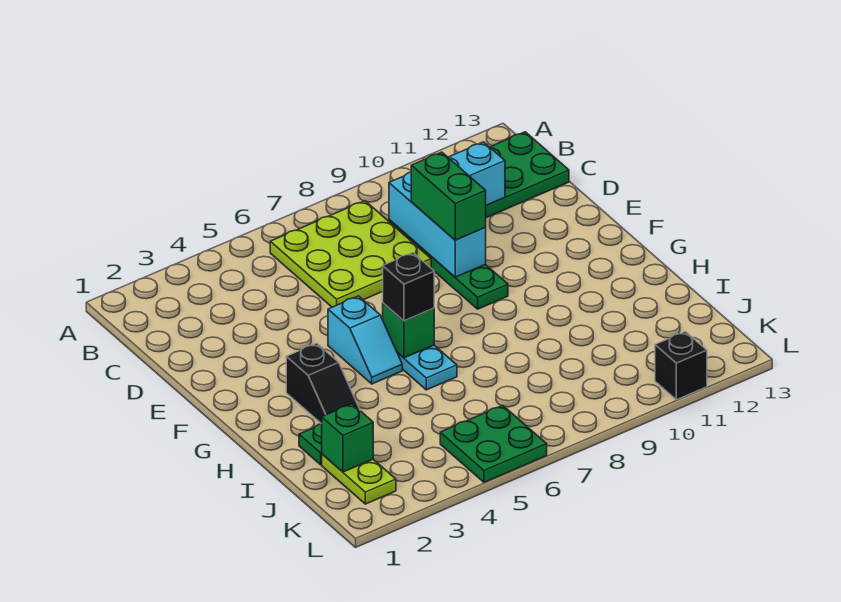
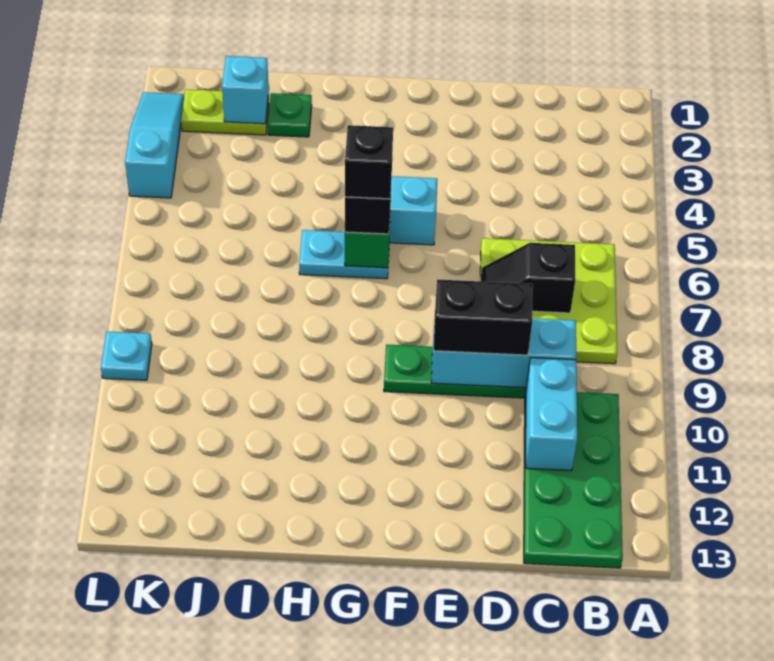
green 1x2 brick [411,152,486,240] -> black 1x2 brick [434,279,533,355]
black 1x2 slope [286,343,360,424] -> black 1x2 slope moved to [481,243,576,313]
green 1x1 brick [322,404,373,472] -> cyan 1x1 brick [222,56,269,124]
green 2x2 plate [440,405,547,482] -> none
none -> cyan 1x3 slope [125,92,184,198]
none -> cyan 1x1 plate [101,332,152,380]
black 1x1 brick [655,332,707,400] -> black 1x1 brick moved to [345,125,393,199]

